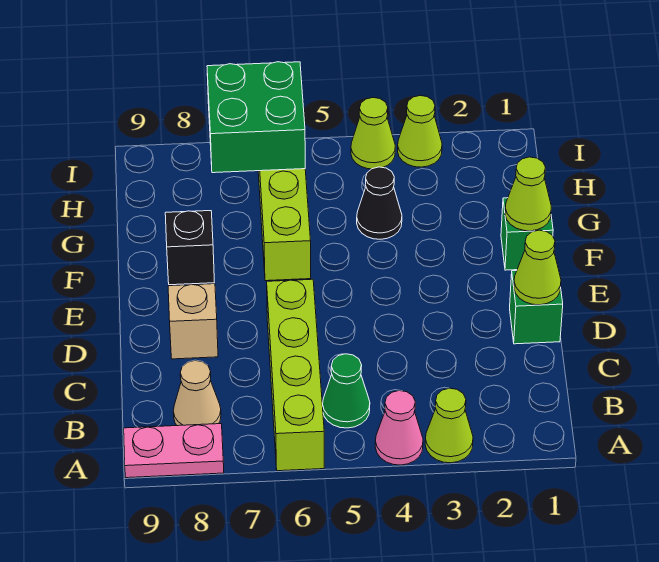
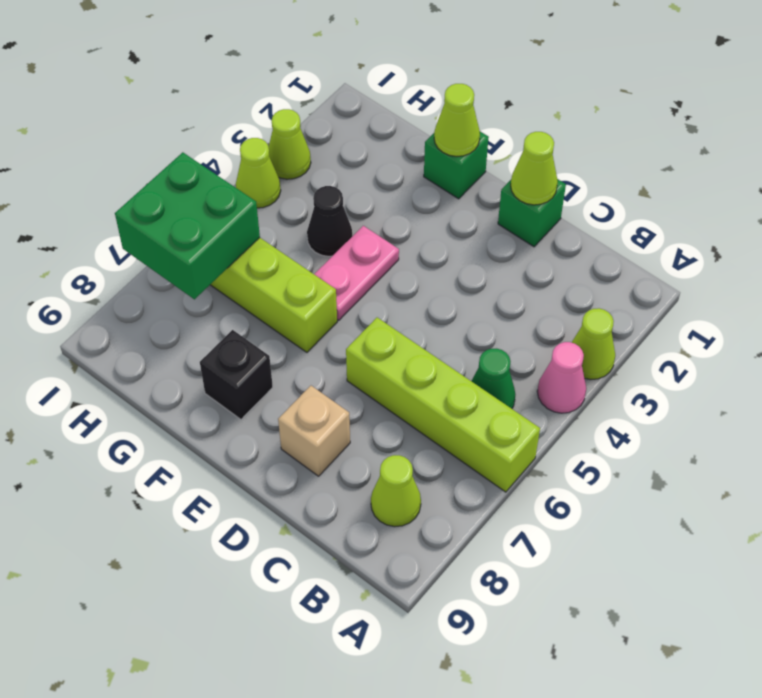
pink 1x2 plate [124,424,224,478] -> pink 1x2 plate moved to [314,226,399,320]
tan 1x1 cone [173,361,221,426] -> lime 1x1 cone [371,455,421,527]

